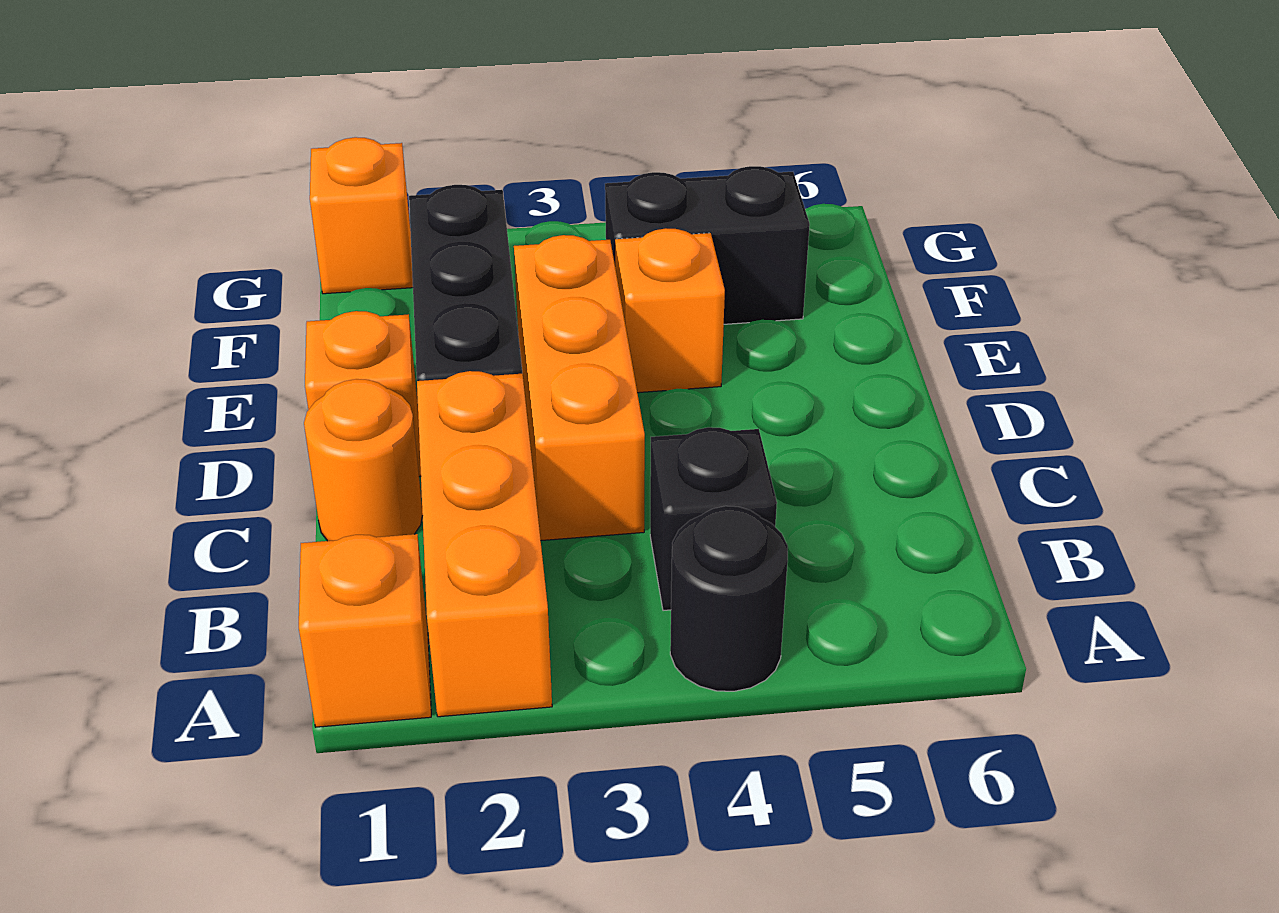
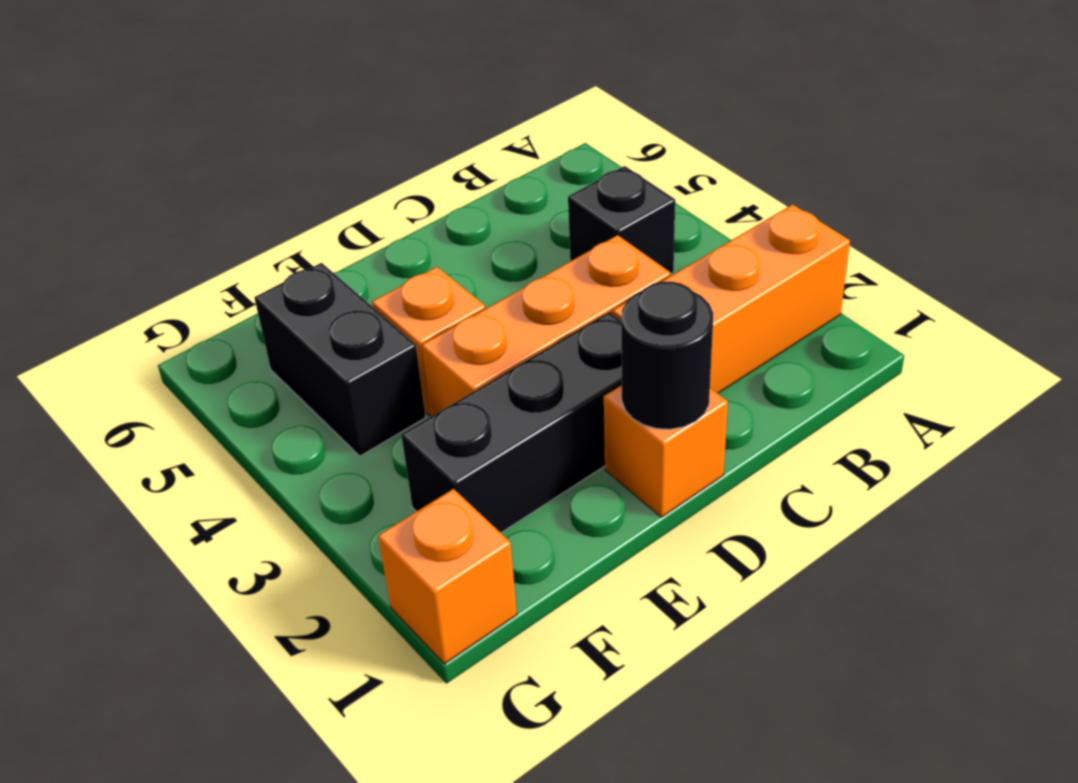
orange 1x1 brick [299,534,431,727] -> none
black 1x1 round brick [670,506,788,691] -> black 1x1 round brick moved to [621,282,713,429]
orange 1x1 round brick [304,379,423,541] -> none

